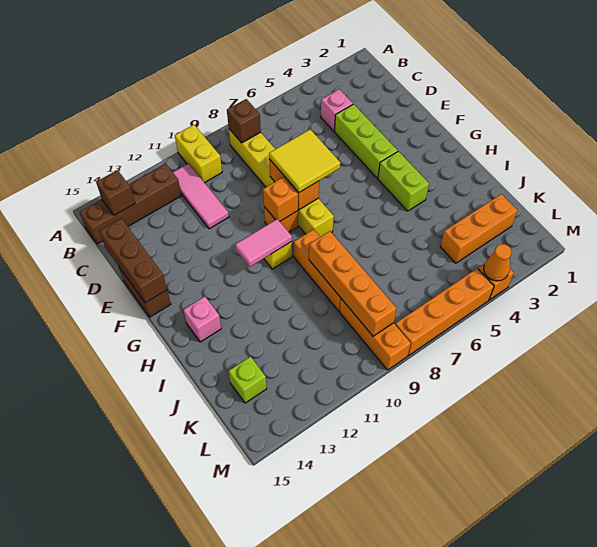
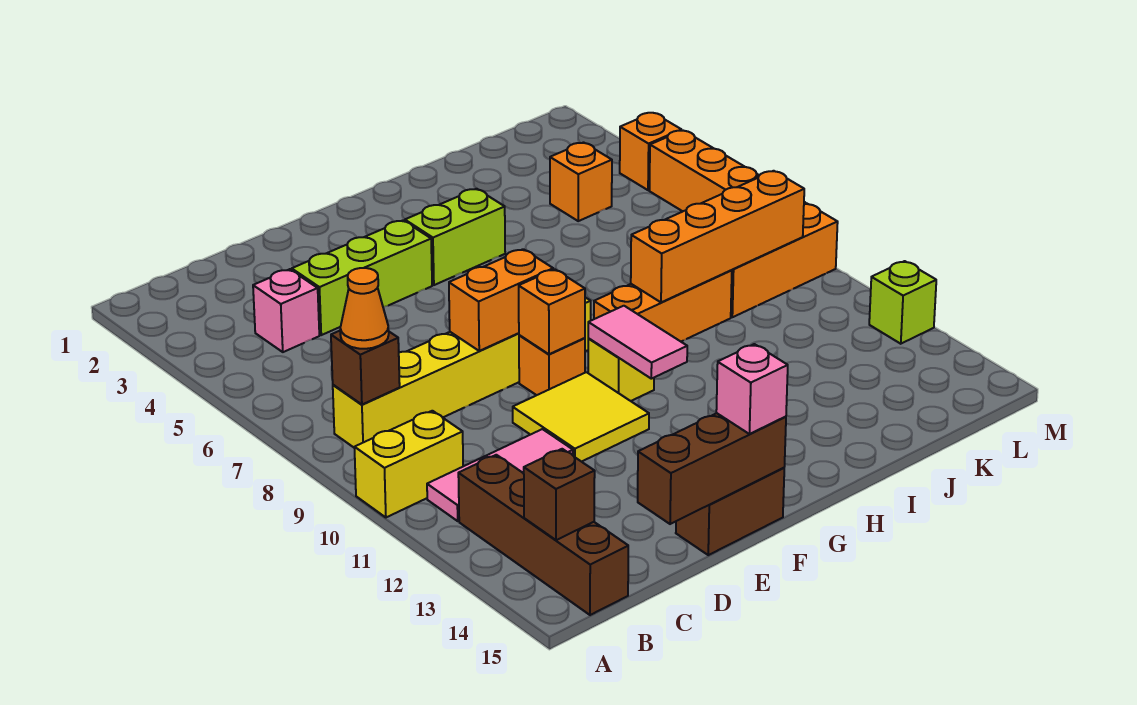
yellow 2x2 tile [269,129,340,192] -> yellow 2x2 tile moved to [513,372,649,462]
pink 1x1 brick [183,297,221,342] -> pink 1x1 brick moved to [716,344,788,434]
orange 1x3 brick [440,194,518,263] -> orange 1x1 brick [550,143,612,221]
lime 1x1 brick [228,357,267,403] -> lime 1x1 brick moved to [869,261,936,344]
orange 1x1 cone [484,244,511,281] -> orange 1x1 cone moved to [340,268,389,349]

